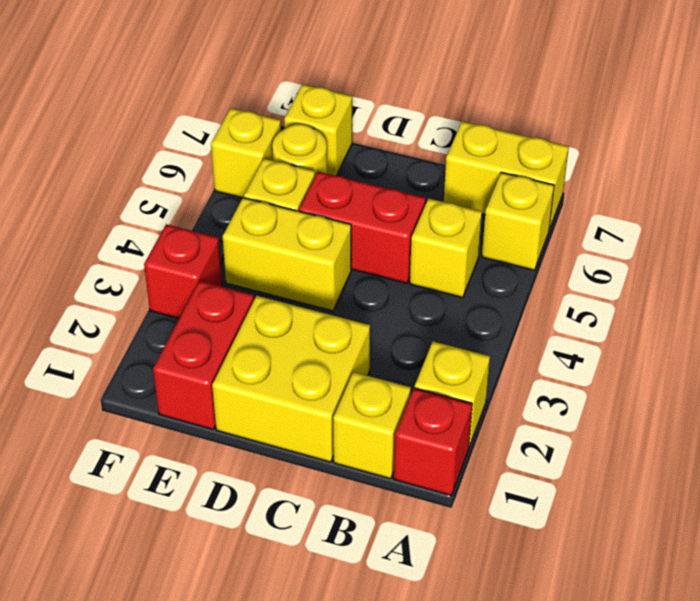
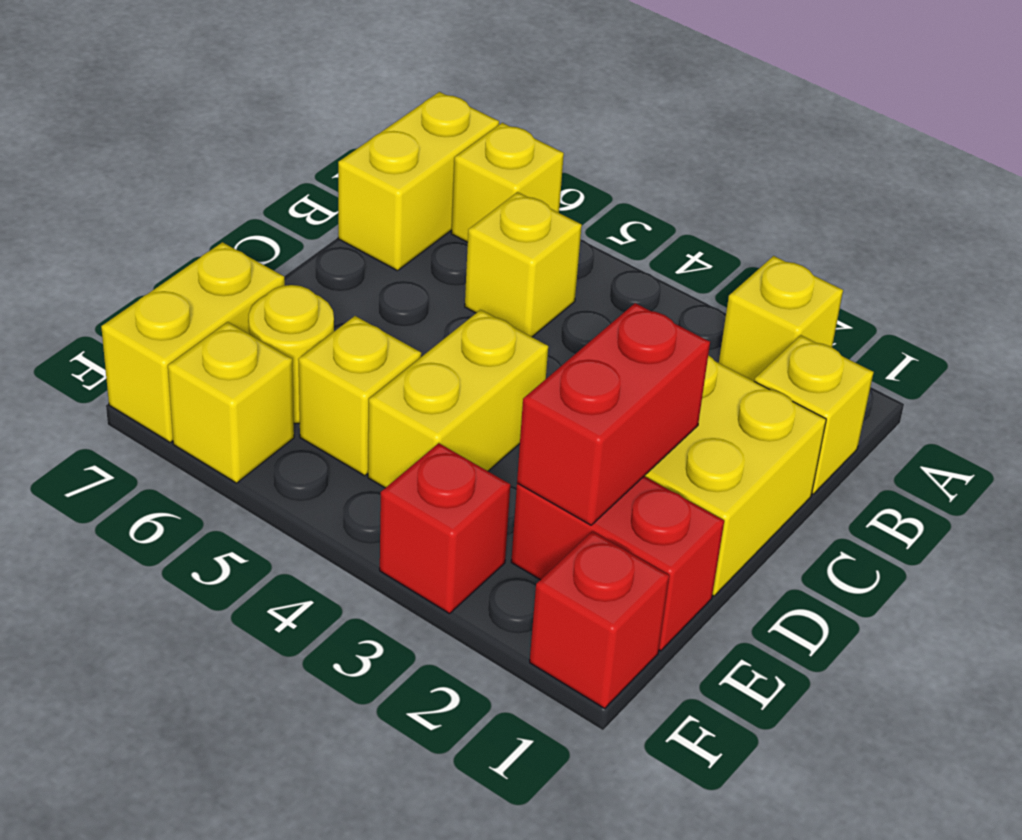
red 1x1 brick [394,388,472,495] -> red 1x1 brick moved to [530,531,669,708]
red 1x2 brick [299,172,426,283] -> red 1x2 brick moved to [517,303,710,525]
yellow 1x1 brick [284,84,352,176] -> yellow 1x2 brick [101,242,285,442]

